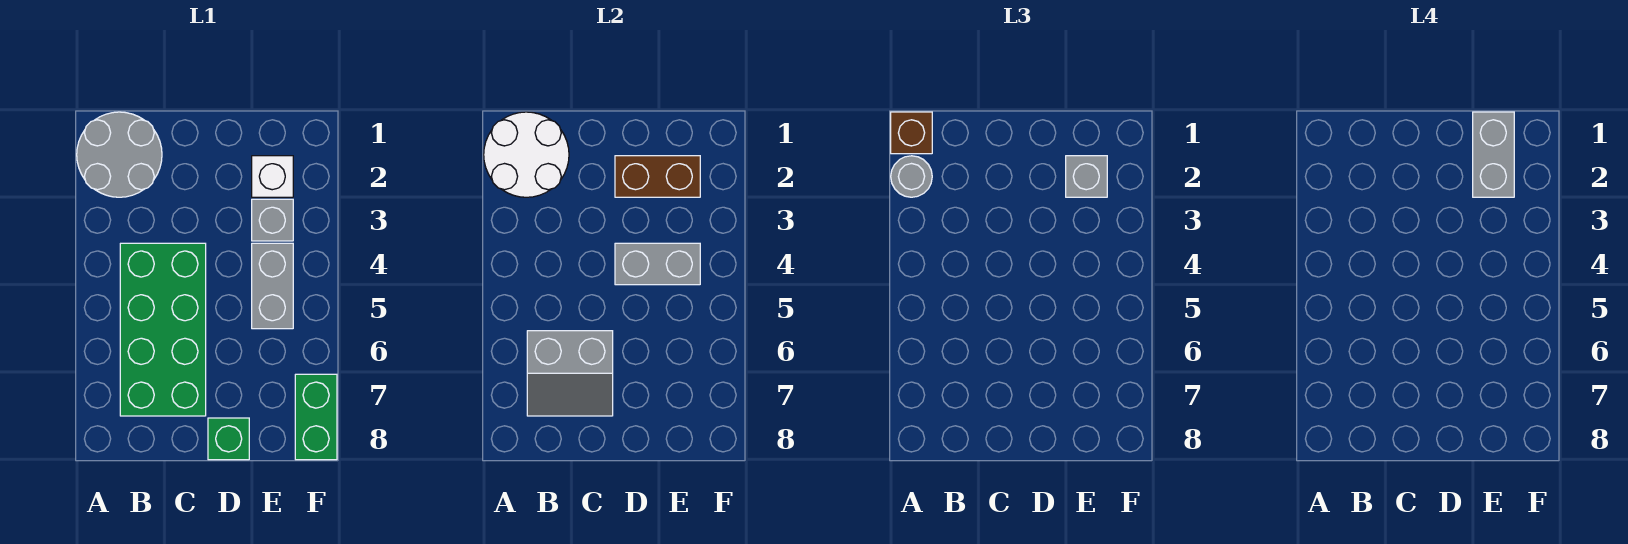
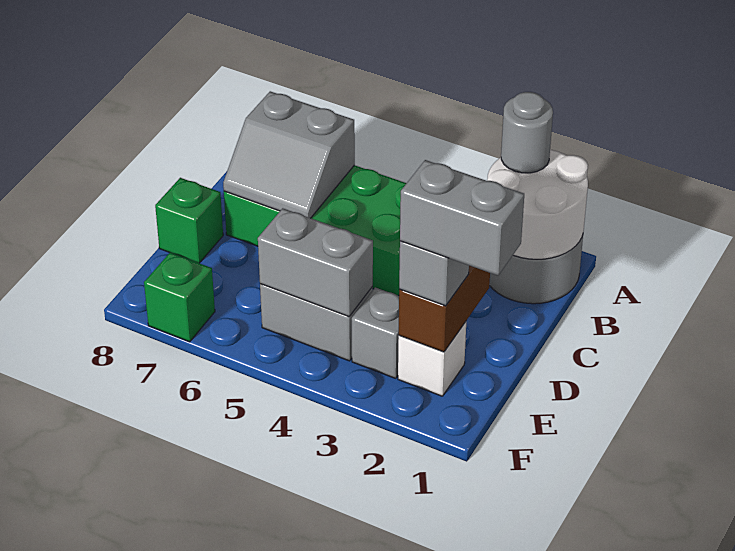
brown 1x1 brick [891,112,932,154] -> none
grey 2x2 slope [527,331,613,416] -> grey 2x2 slope turned to [223,91,355,218]
grey 1x2 brick [615,243,700,285] -> grey 1x2 brick turned to [258,208,373,317]
green 1x2 brick [295,374,337,460] -> green 1x1 brick [144,253,215,342]

